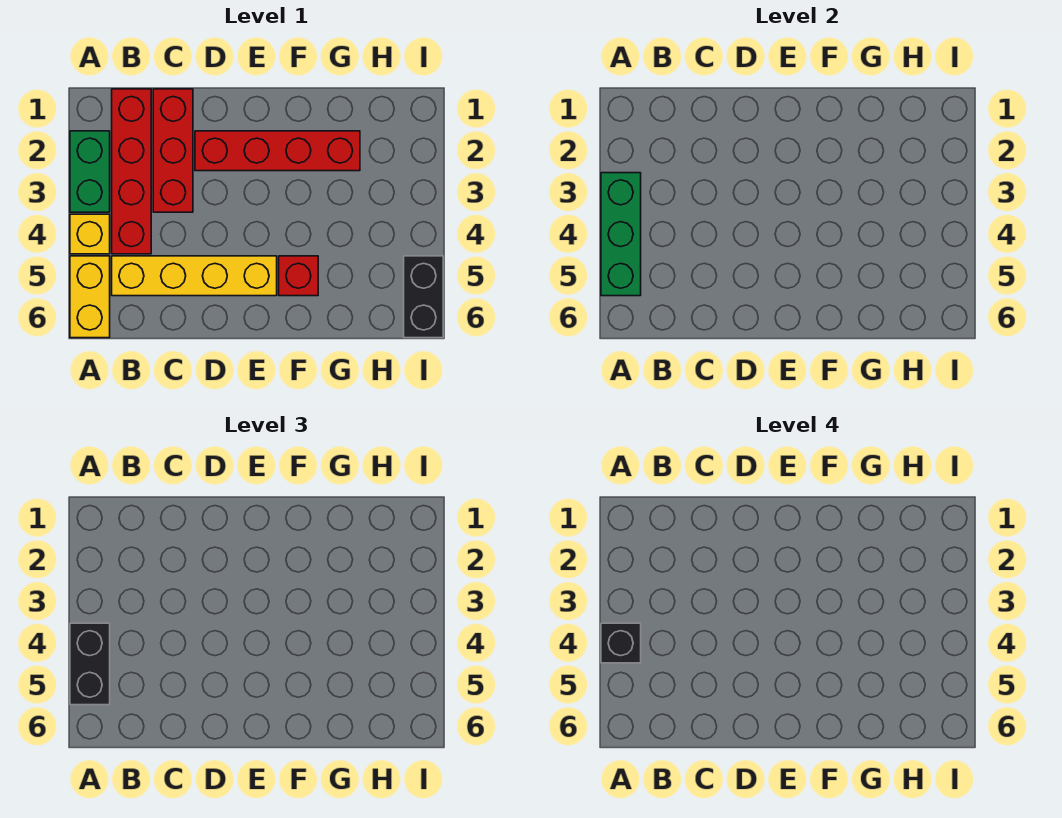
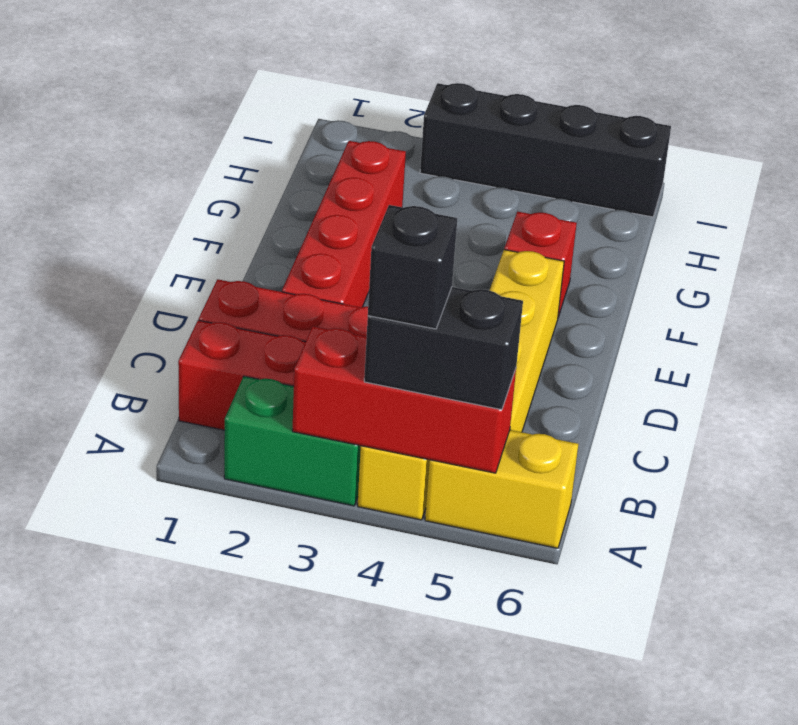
green 1x3 brick [601,173,641,296] -> red 1x3 brick [292,326,516,473]
black 1x2 brick [404,256,443,338] -> black 1x4 brick [420,83,671,217]

